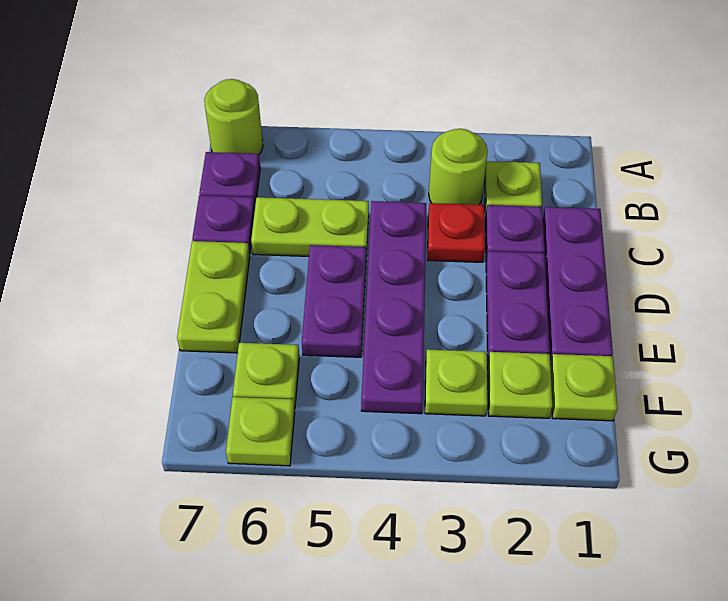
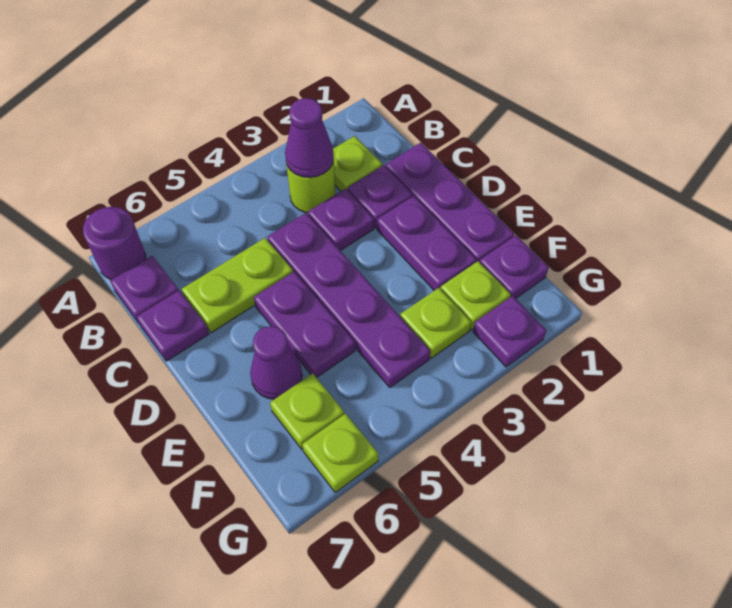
lime 1x1 round brick [204,79,263,154] -> purple 1x1 round brick [83,207,146,280]
none -> purple 1x1 cone [285,98,334,178]
red 1x1 plate [428,203,485,262] -> purple 1x1 plate [308,189,374,251]
lime 1x2 plate [177,241,250,353] -> none
none -> purple 1x1 cone [250,326,302,399]
lime 1x1 plate [550,354,618,421] -> purple 1x1 plate [480,236,549,299]
none -> purple 1x1 plate [473,296,546,367]

